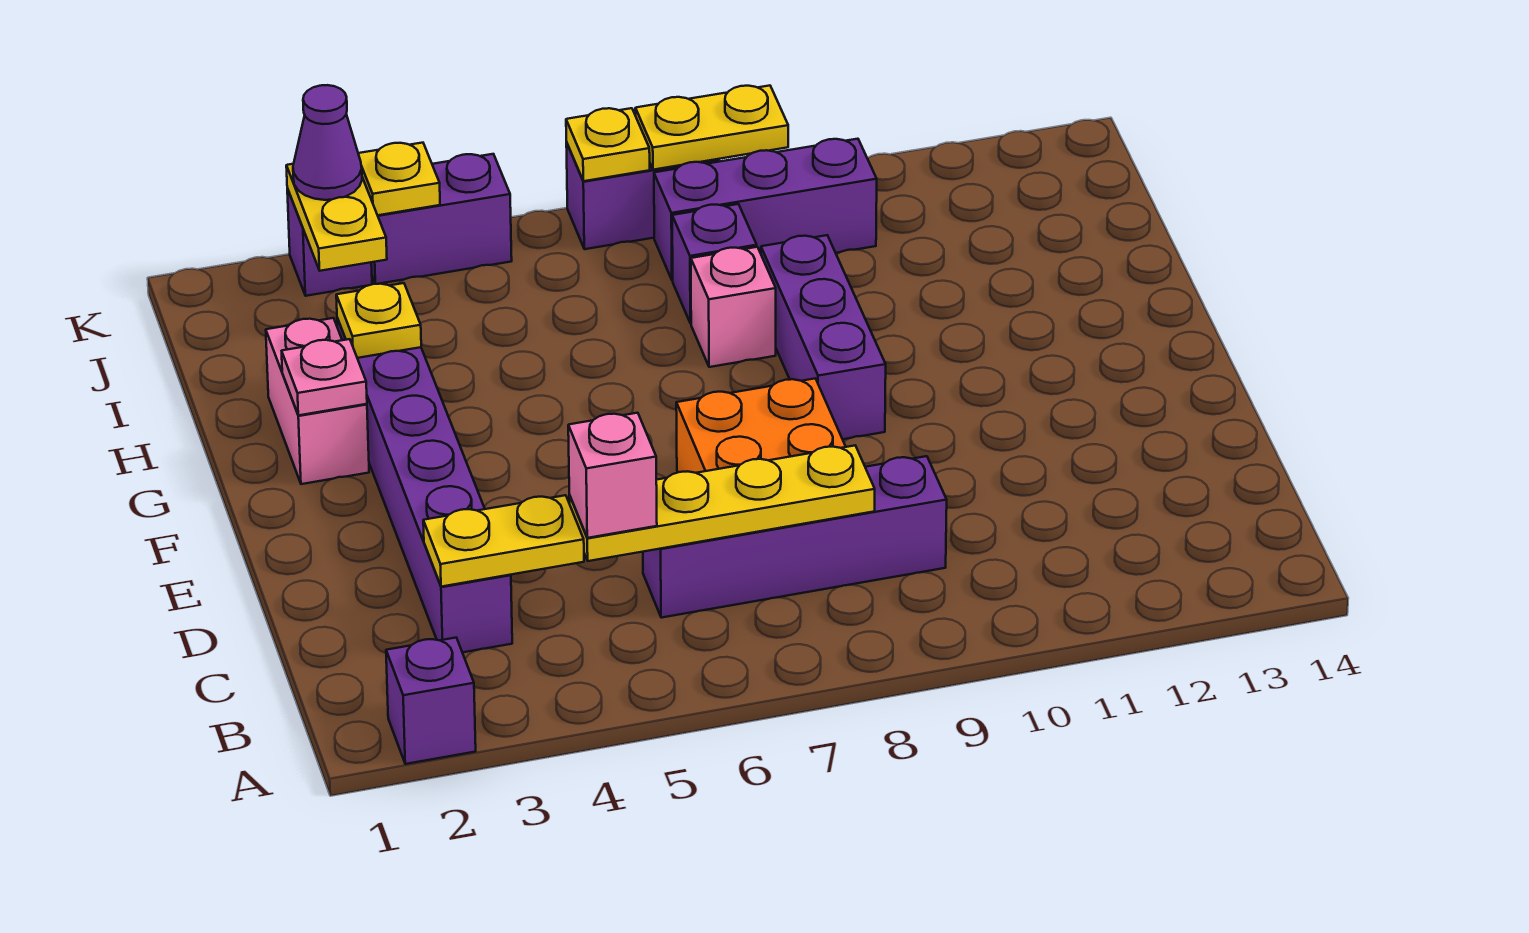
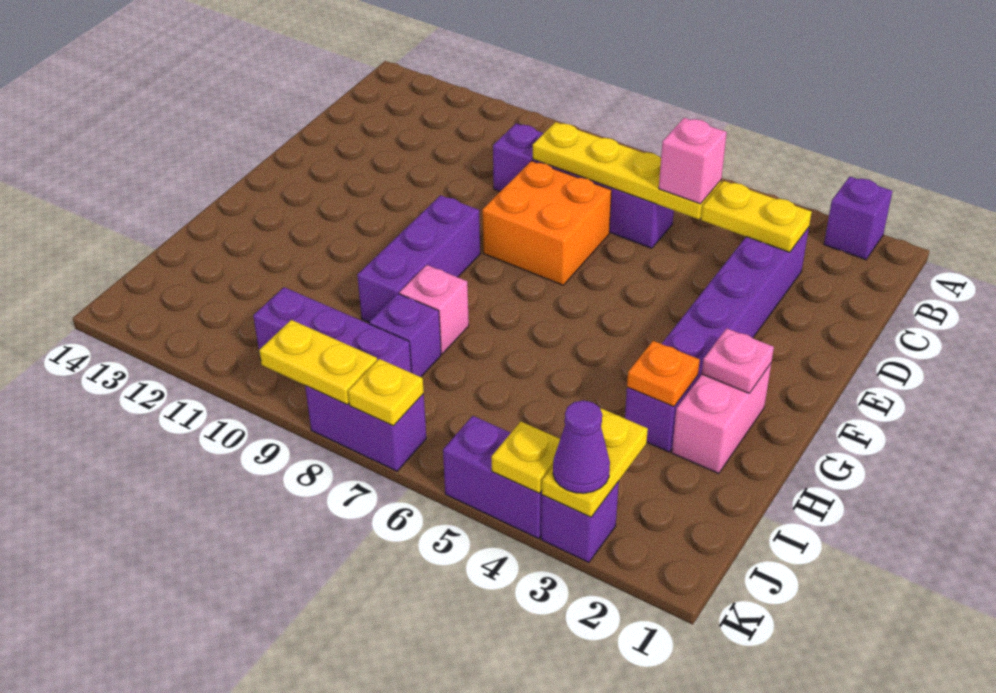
yellow 1x1 plate [336,283,421,358] -> orange 1x1 plate [627,341,700,407]

